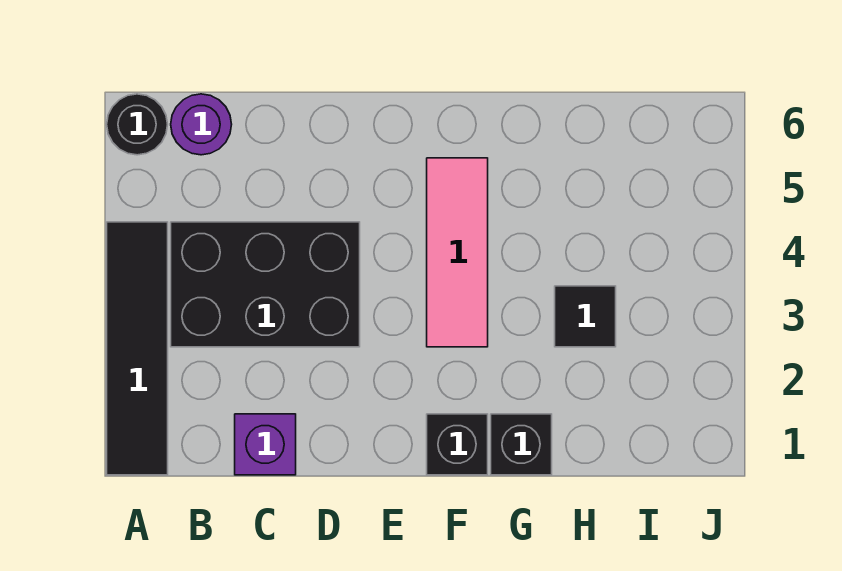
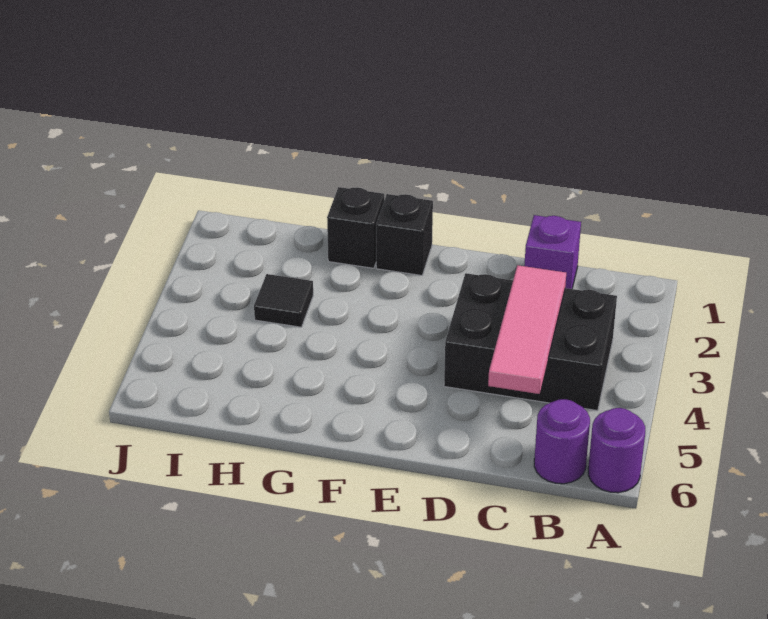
black 1x4 tile [107,222,168,475] -> none
black 1x1 round brick [107,94,168,155] -> purple 1x1 round brick [588,408,645,493]
pink 1x3 tile [427,158,488,347] -> pink 1x3 tile moved to [488,265,566,394]

